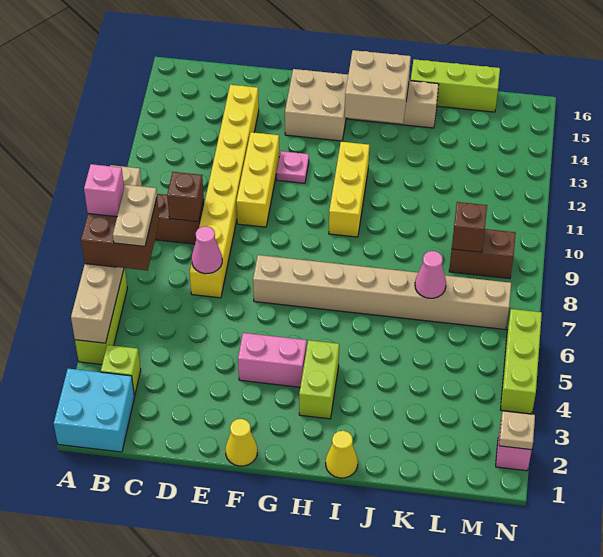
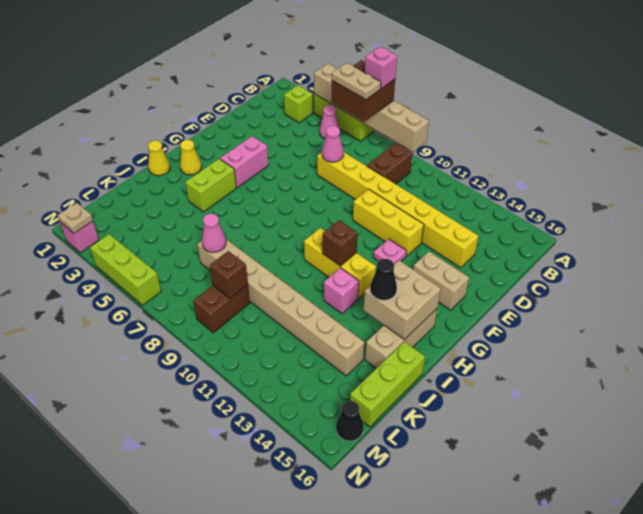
cyan 2x2 brick [54,369,134,452] -> none
none -> pink 1x1 cone [320,105,340,138]
brown 1x1 brick [167,172,204,222] -> brown 1x1 brick moved to [322,220,358,266]
yellow 1x1 cone [226,419,257,466] -> yellow 1x1 cone moved to [180,140,201,175]
tan 1x8 brick [253,255,511,330] -> tan 1x8 brick turned to [197,239,364,376]
tan 2x2 brick [285,69,348,141] -> tan 1x2 brick [413,251,469,310]
lime 1x2 brick [299,340,339,419] -> lime 1x2 brick turned to [185,159,236,212]
none -> pink 1x1 brick [324,268,359,314]
none -> black 1x1 cone [370,259,397,300]
none -> black 1x1 cone [336,401,364,441]

